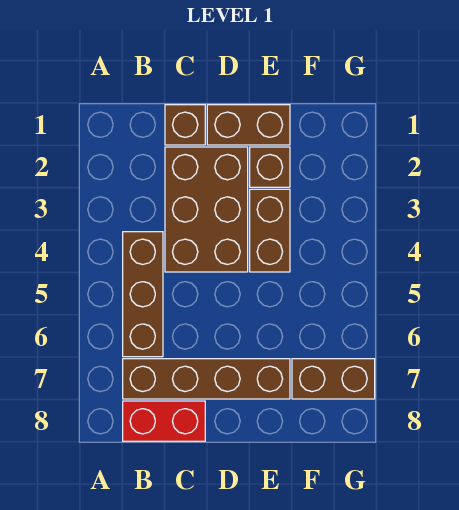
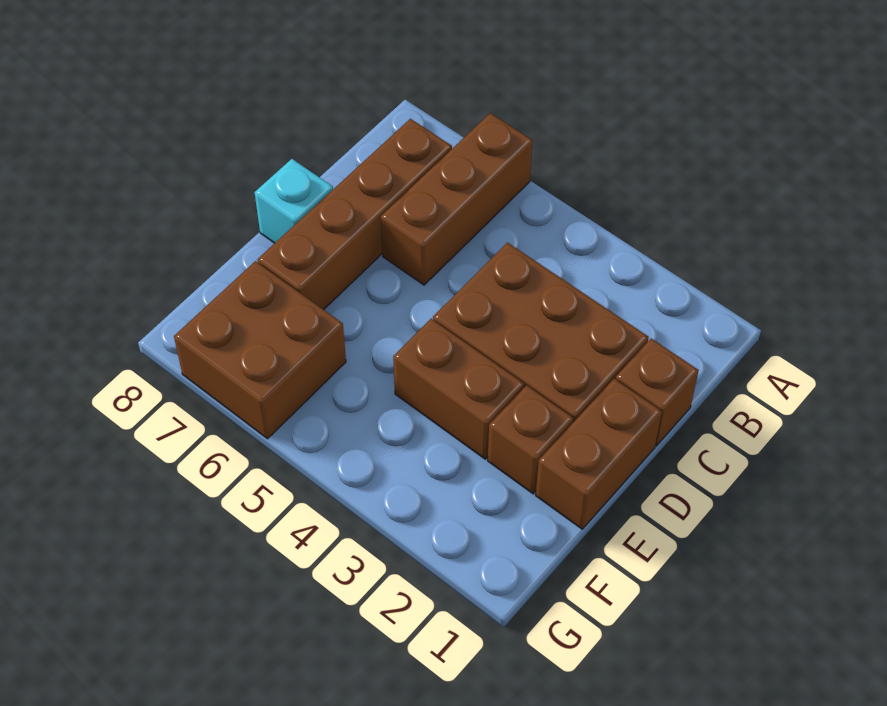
brown 1x3 brick [123,232,163,357] -> brown 1x3 brick turned to [381,113,532,285]
red 1x2 brick [123,401,205,441] -> none
none -> cyan 1x1 brick [255,159,333,243]
brown 1x2 brick [292,359,375,399] -> brown 2x2 brick [174,261,346,439]

